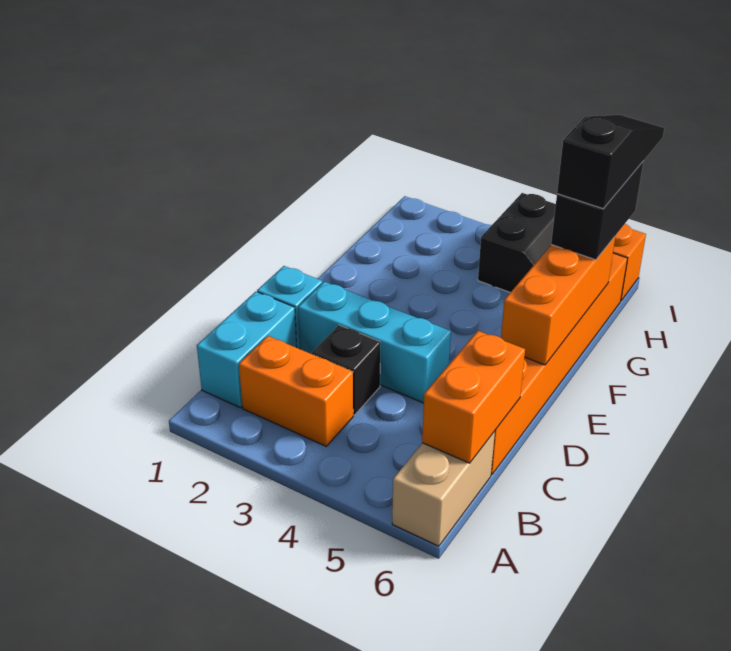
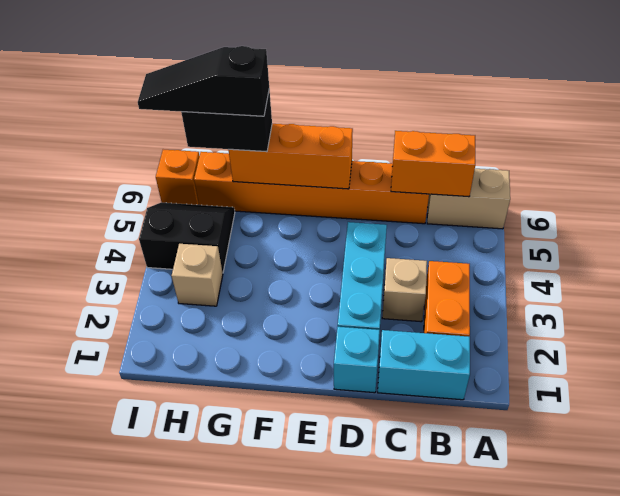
black 1x1 brick [312,325,380,415] -> tan 1x1 brick [382,258,427,322]
none -> tan 1x1 brick [172,244,223,306]

